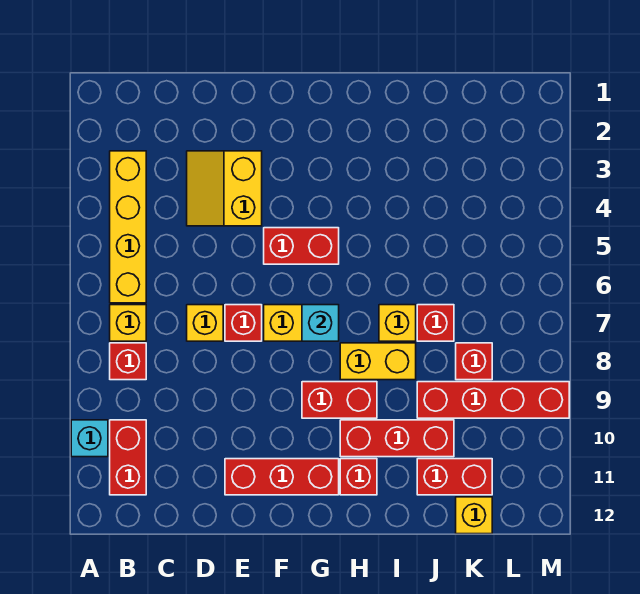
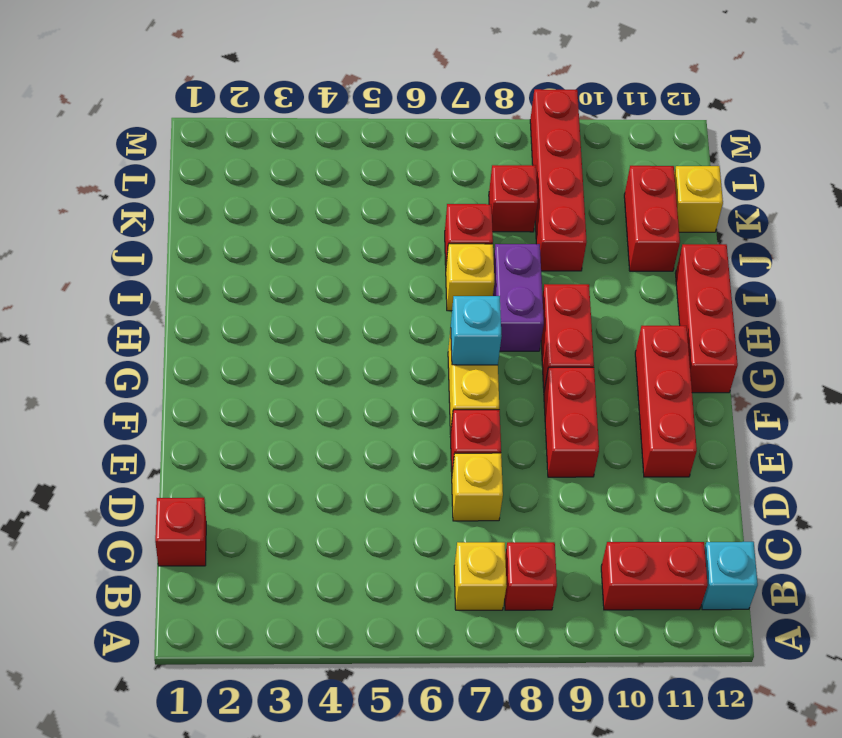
cyan 1x1 brick [71,420,108,457] -> cyan 1x1 brick moved to [702,542,758,610]
yellow 1x4 brick [110,151,146,303] -> none
yellow 2x2 slope [187,151,262,226] -> none
red 1x2 brick [264,228,339,264] -> red 1x2 brick moved to [544,367,599,477]
yellow 1x2 brick [340,343,416,380] -> purple 1x2 brick [493,244,544,351]
red 1x3 brick [340,420,454,457] -> red 1x3 brick moved to [676,244,738,393]
red 1x1 brick [340,459,377,495] -> red 1x1 brick moved to [155,498,206,566]

